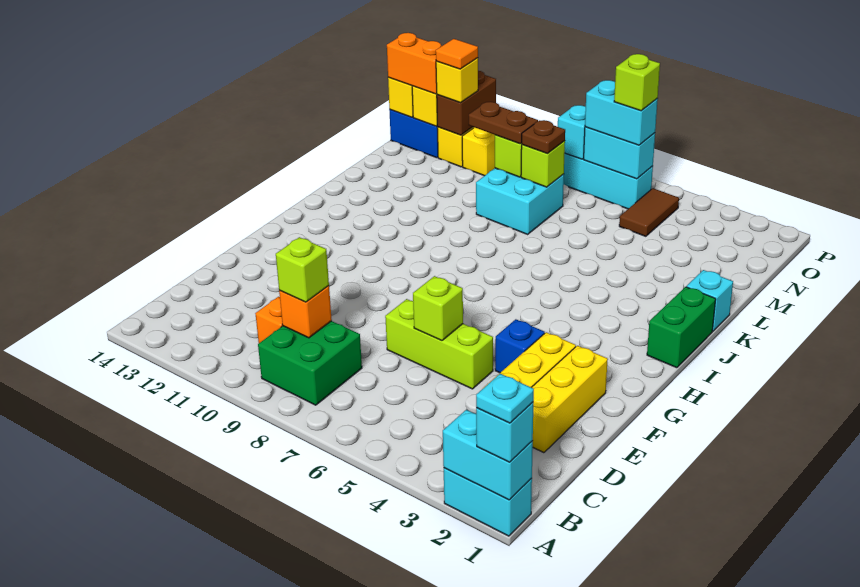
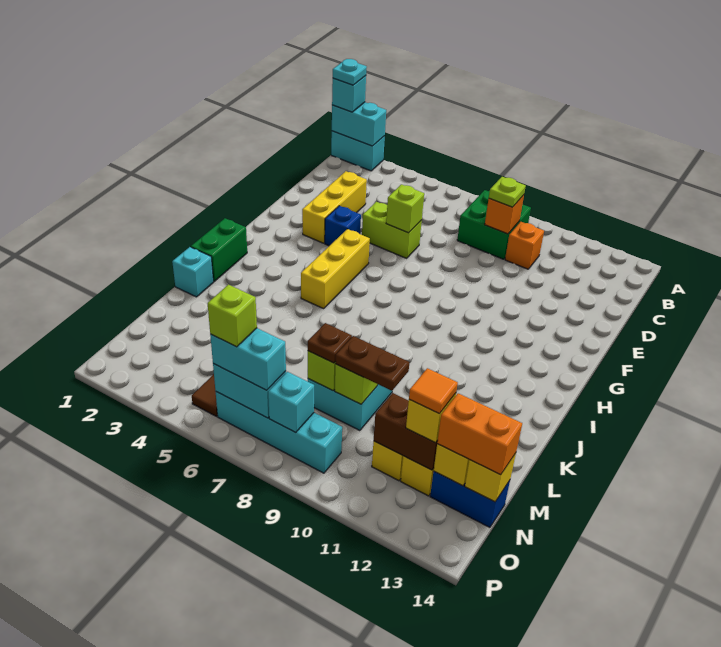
lime 1x1 brick [276,237,329,302] -> lime 1x1 plate [489,177,526,207]
yellow 1x3 brick [532,346,608,453] -> yellow 1x3 brick moved to [301,229,370,309]
lime 1x3 brick [385,299,493,389] -> lime 1x2 brick [362,202,422,258]
brown 1x2 brick [437,71,496,135] -> brown 1x2 brick turned to [374,393,438,470]

